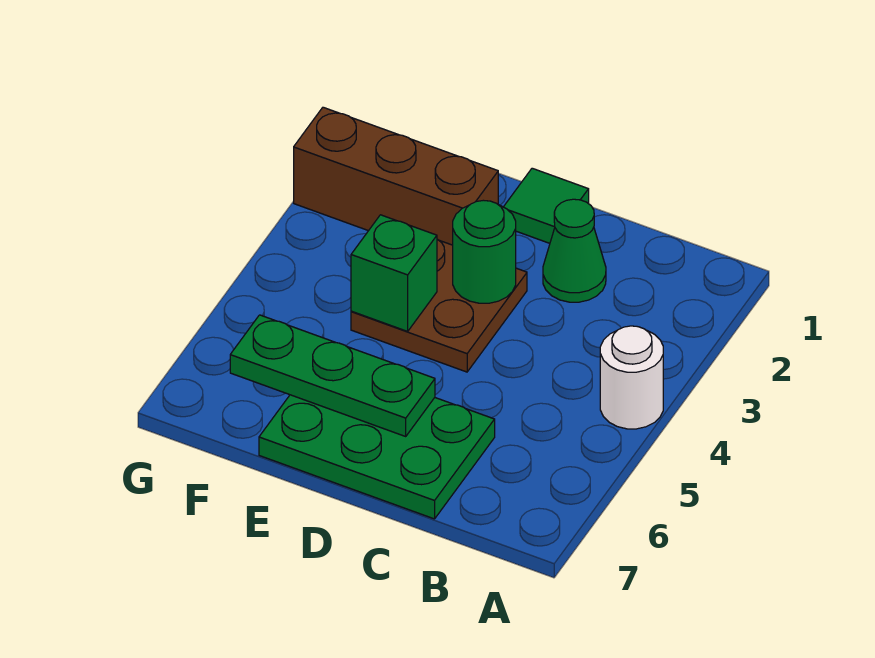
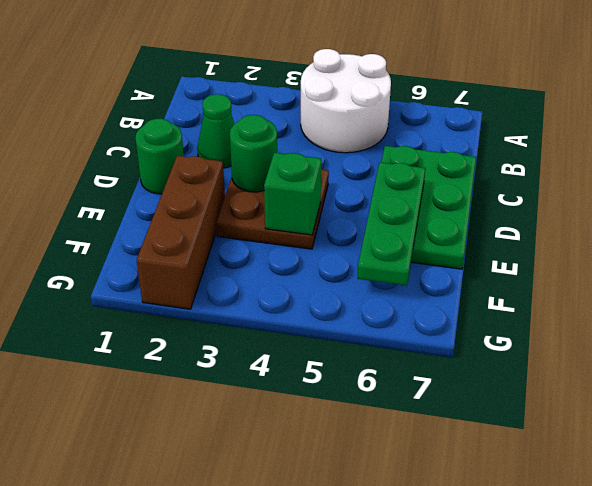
white 1x1 round brick [600,326,663,429] -> white 2x2 round brick [301,49,391,153]
green 1x1 tile [504,168,589,243] -> green 1x1 round brick [135,119,184,194]

